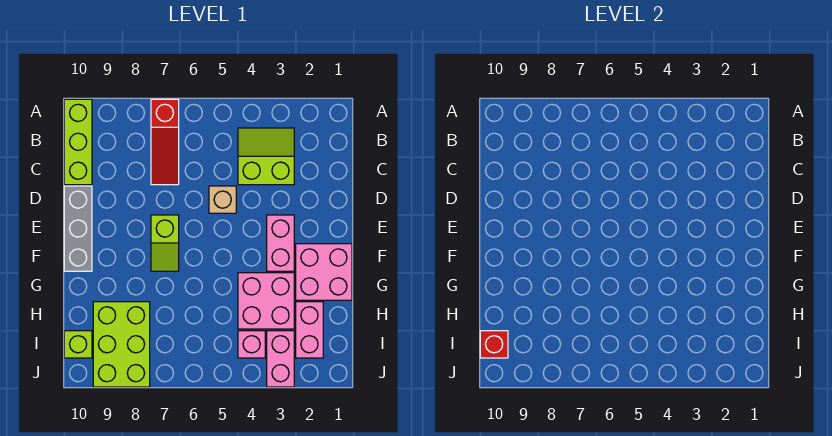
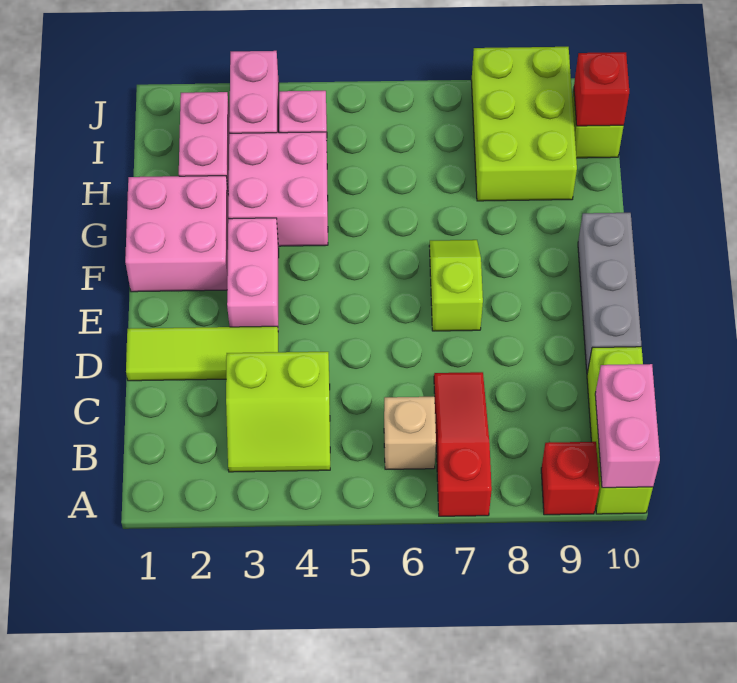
none -> red 1x1 brick [541,442,599,515]
none -> pink 1x2 brick [595,364,660,488]
none -> lime 1x3 tile [126,326,278,381]
tan 1x1 brick [209,186,236,213] -> tan 1x1 brick moved to [384,397,436,469]

